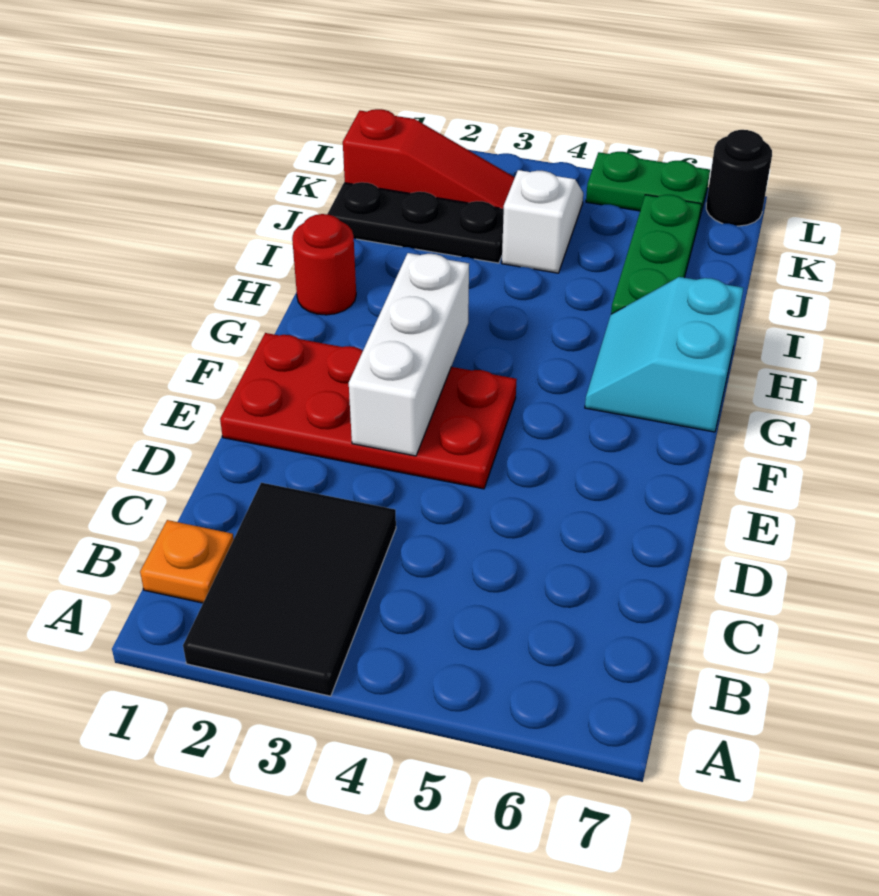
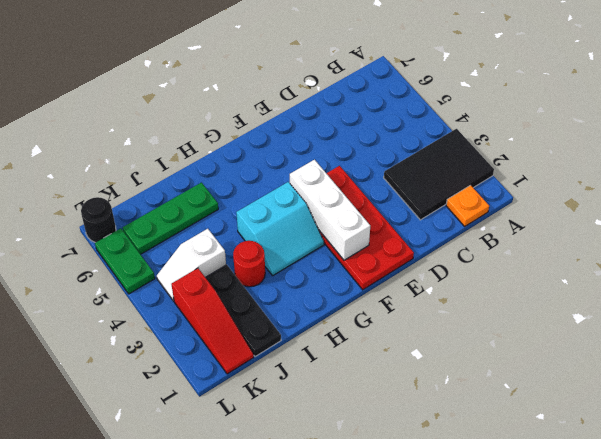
white 1x3 brick [349,253,469,456] -> white 1x3 brick turned to [290,160,370,260]
cyan 2x2 slope [585,277,743,432] -> cyan 2x2 slope moved to [236,182,324,276]
red 1x1 round brick [292,214,356,315] -> red 1x1 round brick moved to [233,241,265,287]
red 1x3 slope [343,109,515,209] -> red 1x3 slope turned to [171,268,254,374]

